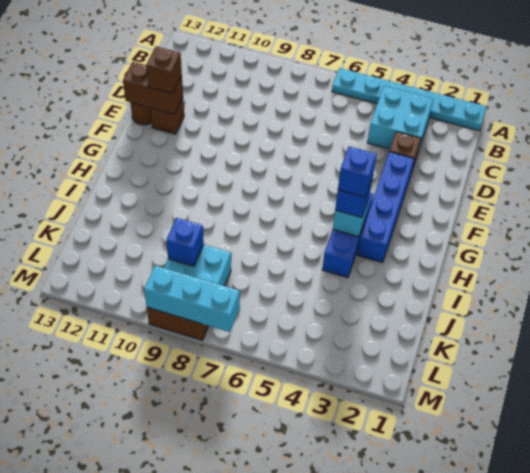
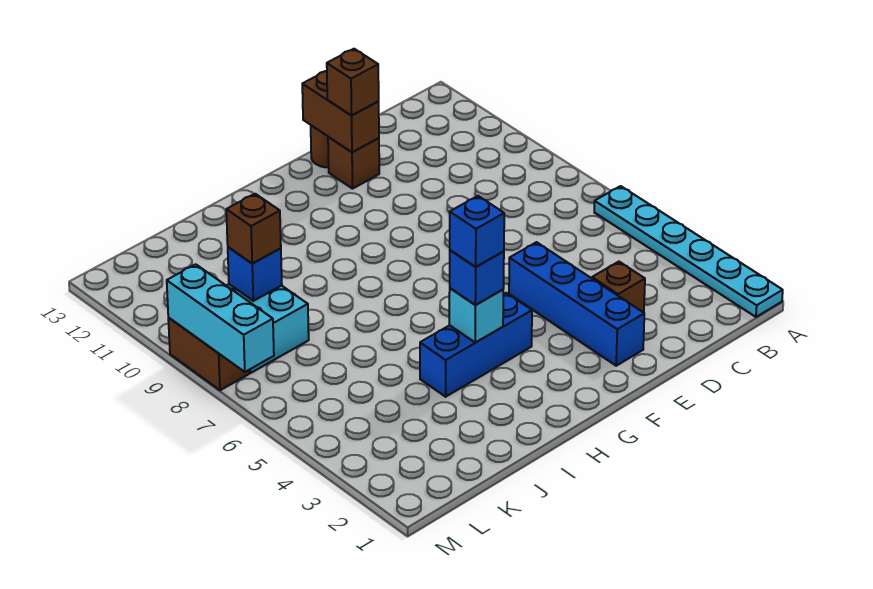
cyan 2x2 brick [367,86,433,151] -> none
blue 1x4 brick [357,152,414,263] -> blue 1x4 brick turned to [509,242,644,366]
none -> brown 1x1 brick [226,194,281,264]

